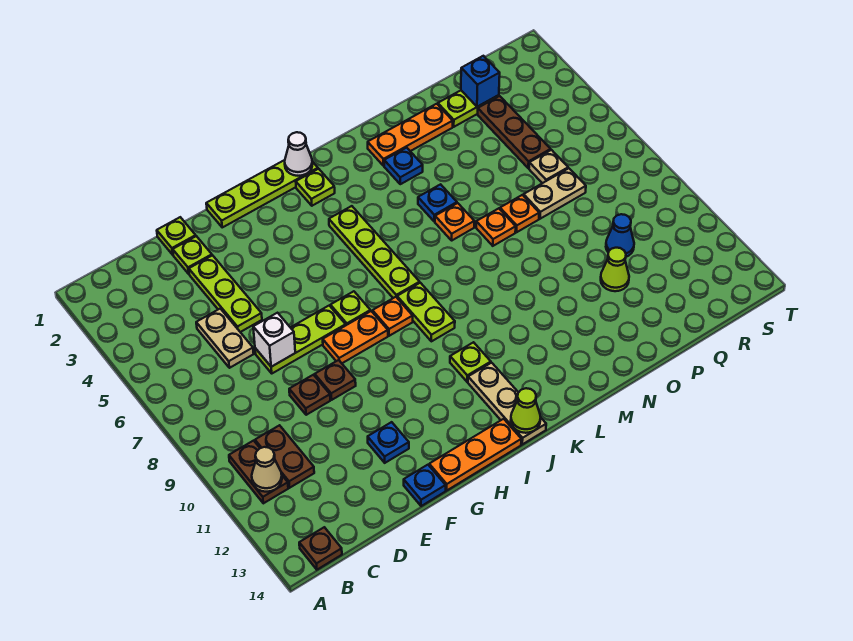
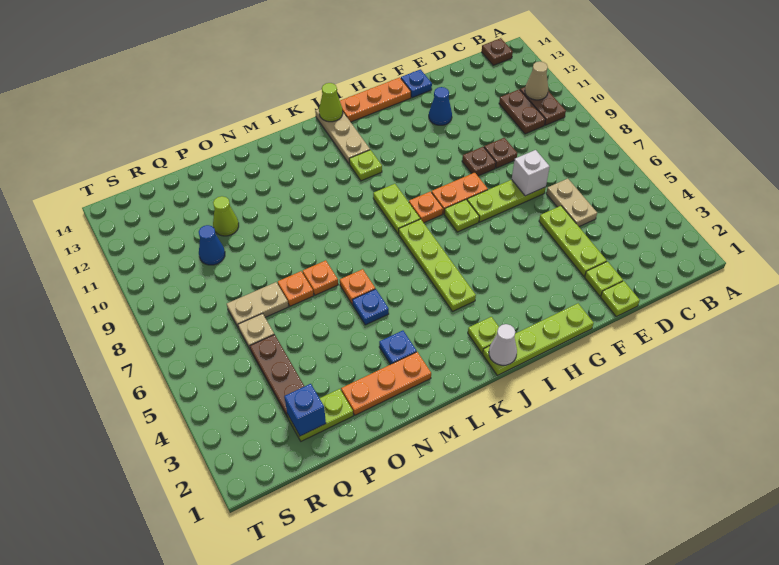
blue 1x1 plate [368,422,409,463] -> blue 1x1 cone [429,87,452,125]

